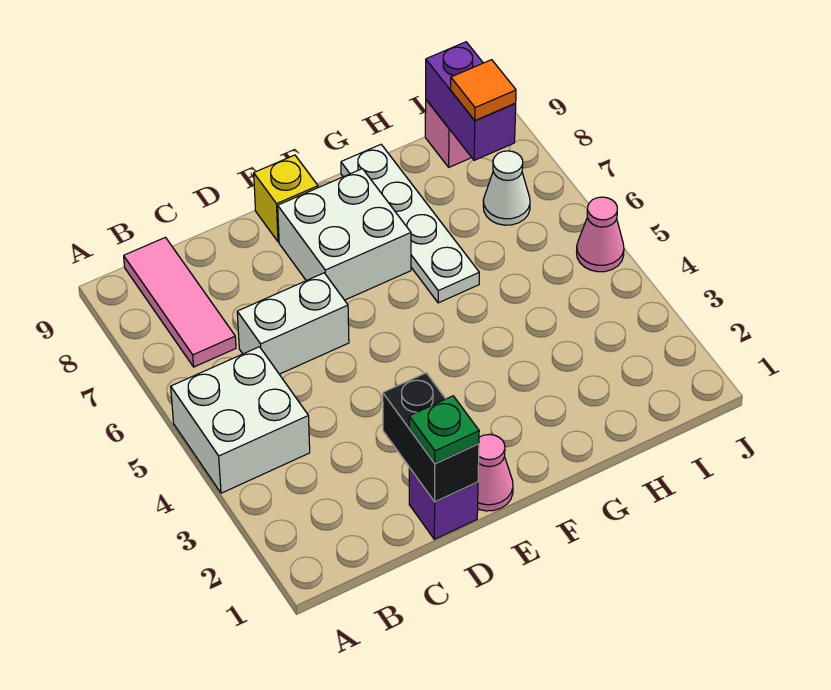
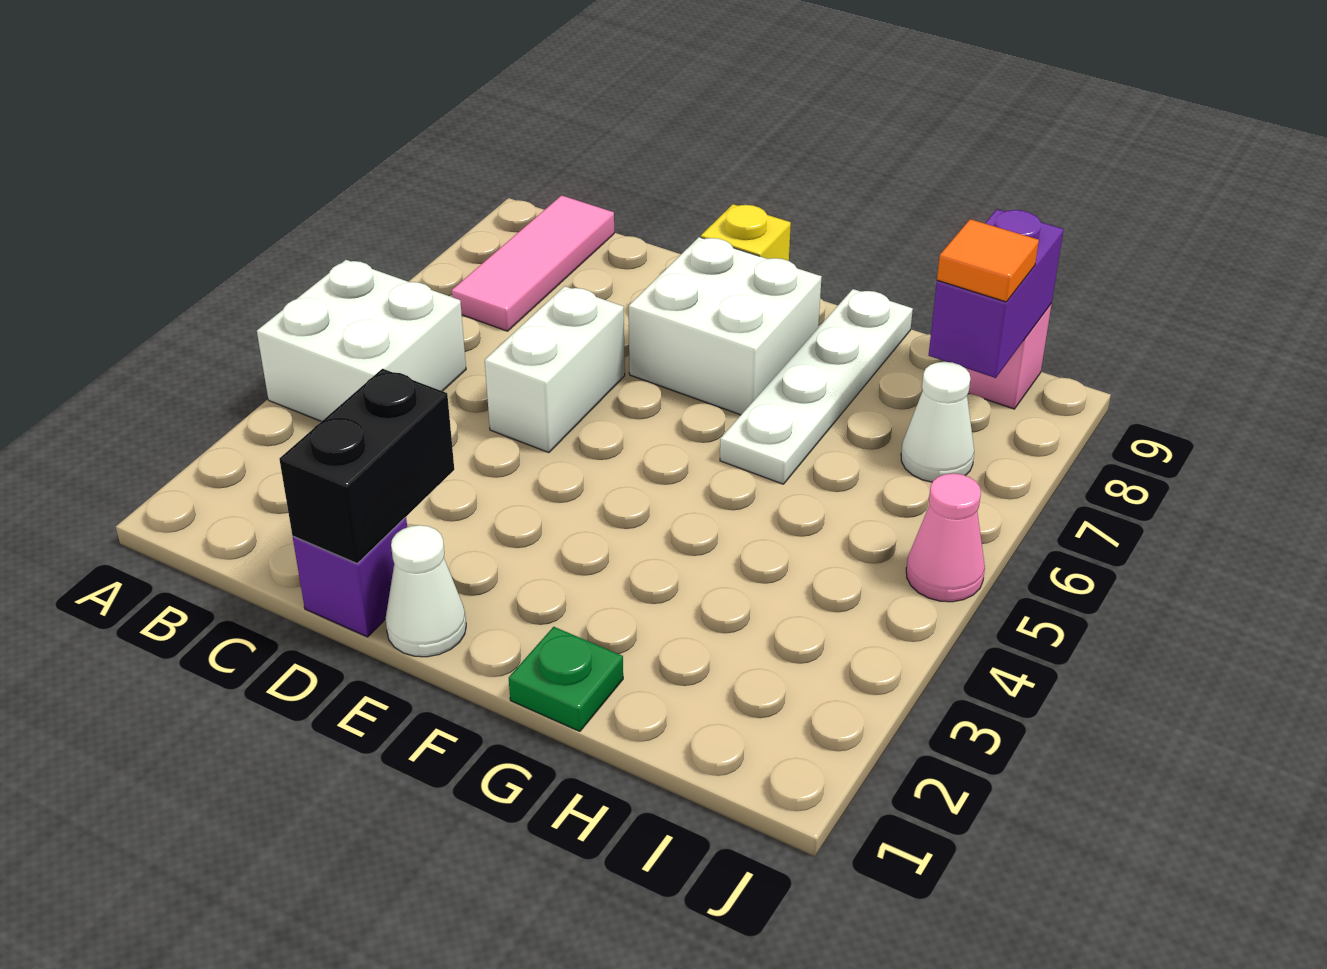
white 1x2 brick [237,273,349,374] -> white 1x2 brick turned to [485,286,625,453]
green 1x1 plate [409,396,479,464] -> green 1x1 plate moved to [509,627,623,731]
pink 1x1 cone [478,435,513,511] -> white 1x1 cone [385,525,466,657]

